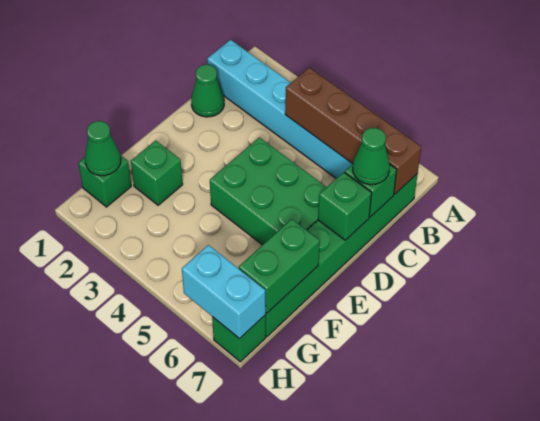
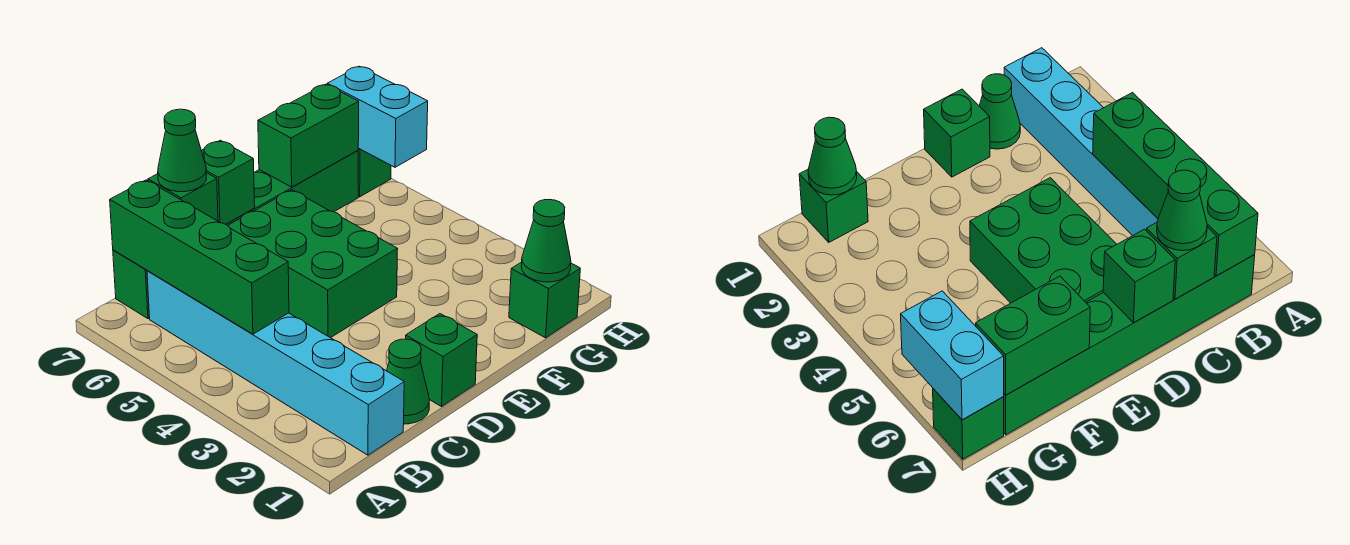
brown 1x4 brick [285,68,421,194] -> green 1x4 brick [110,180,289,334]
green 1x1 brick [131,140,183,205] -> green 1x1 brick moved to [406,314,477,407]

